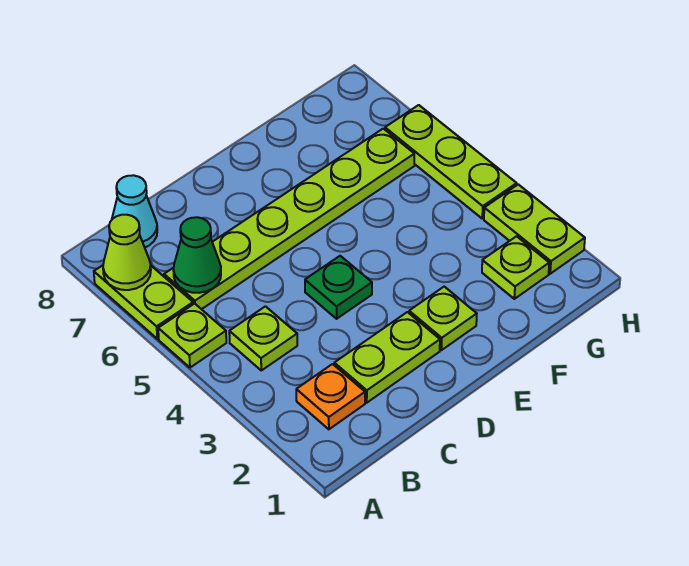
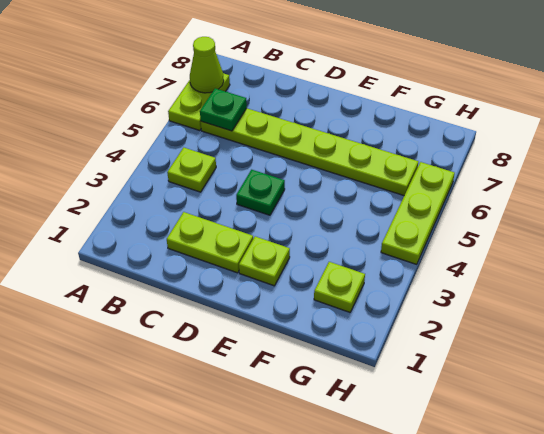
lime 1x1 plate [158,304,226,368] -> none
orange 1x1 plate [296,364,365,429] -> none
green 1x1 cone [173,217,221,293] -> green 1x1 plate [200,89,247,131]
cyan 1x1 cone [112,175,157,247] -> none
lime 1x2 plate [484,184,585,274] -> none

